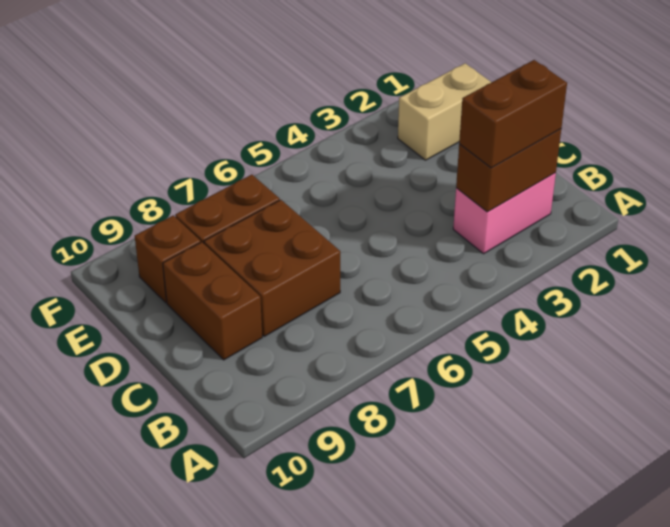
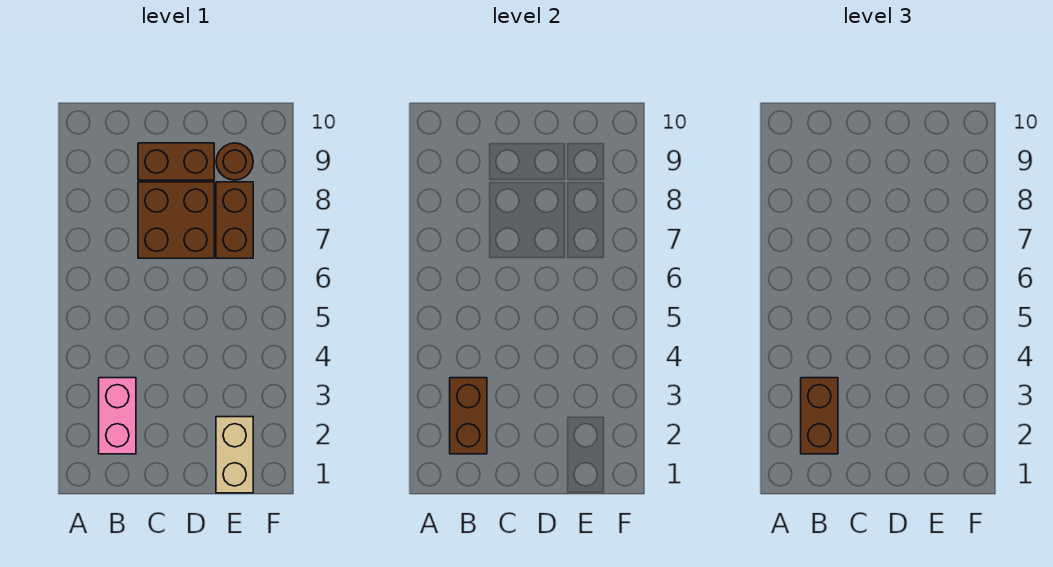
brown 1x1 brick [135,215,201,303] -> brown 1x1 round brick [216,143,253,180]

